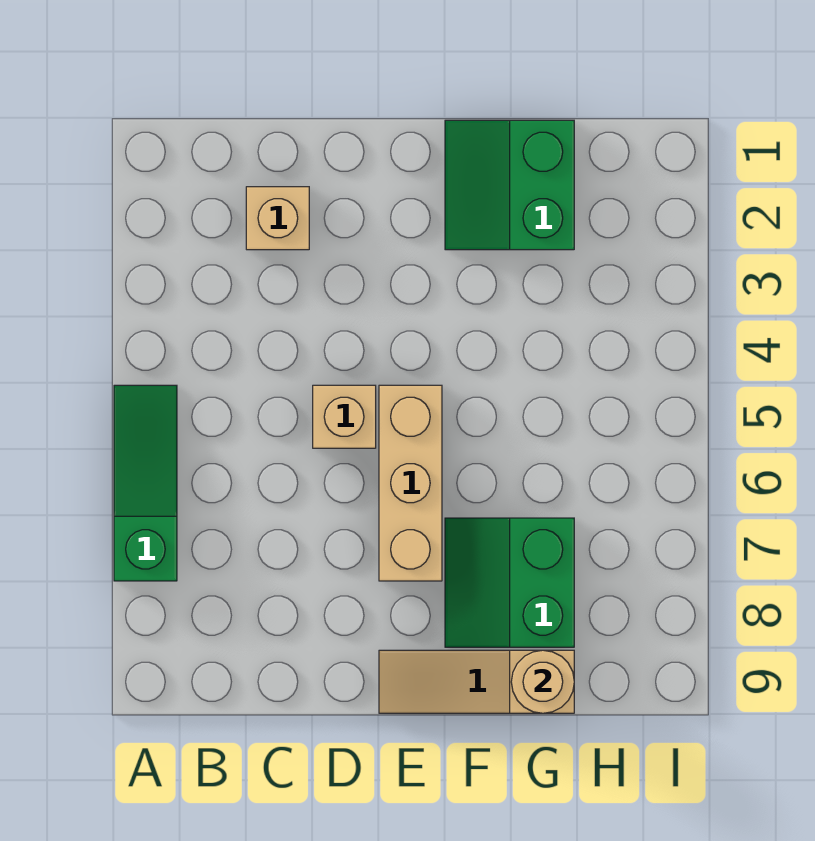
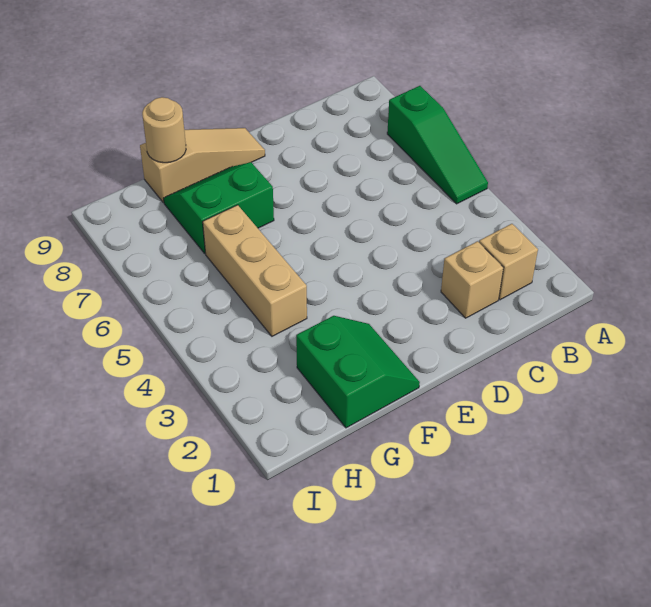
tan 1x1 brick [313,385,376,448] -> tan 1x1 brick moved to [479,224,538,300]
tan 1x3 brick [379,385,442,581] -> tan 1x3 brick moved to [203,205,307,336]
green 2x2 slope [445,518,574,647] -> green 2x2 slope turned to [164,162,274,253]

